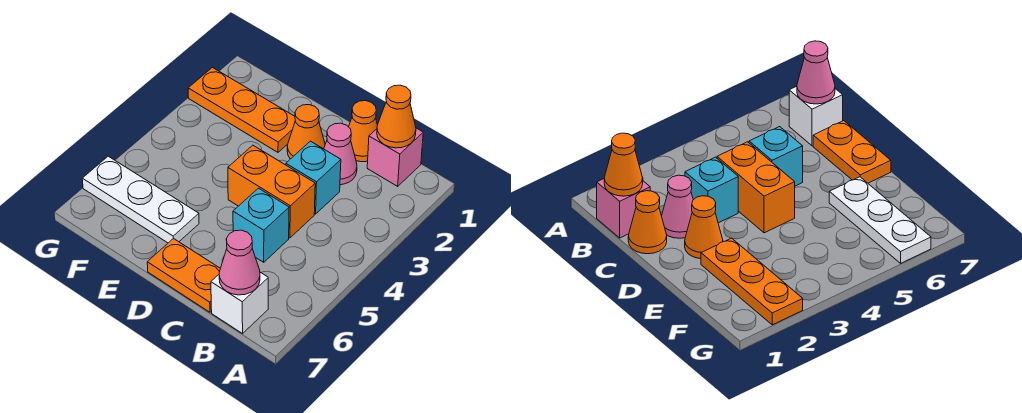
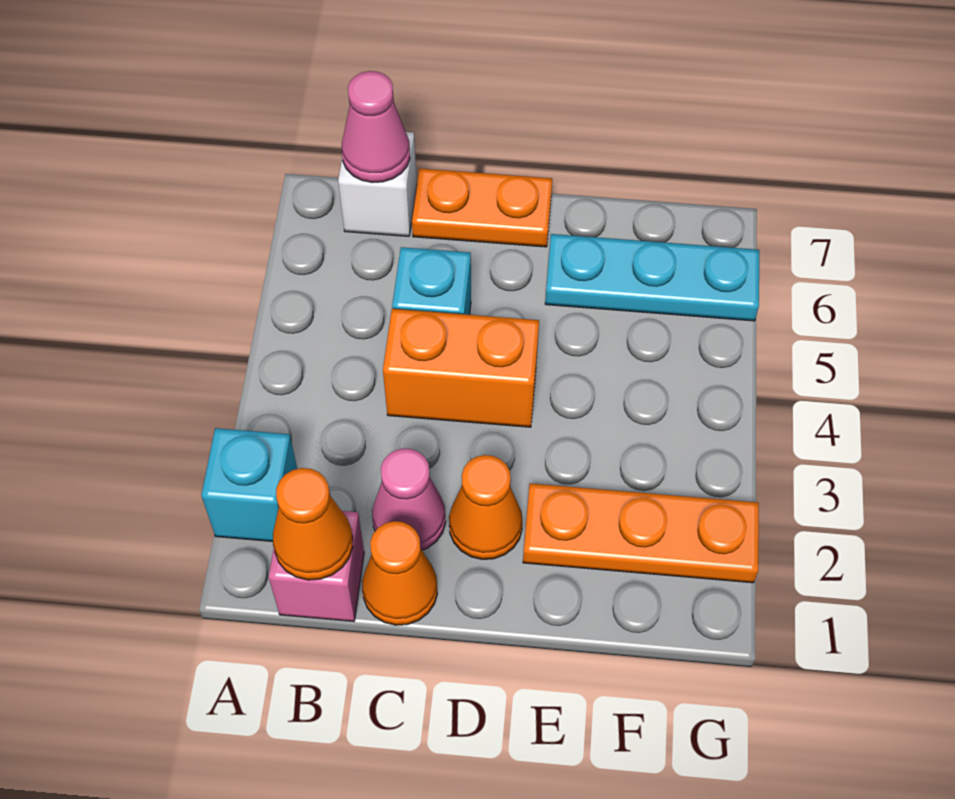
cyan 1x1 brick [286,141,341,214] -> cyan 1x1 brick moved to [201,428,297,541]
white 1x3 plate [82,156,199,243] -> cyan 1x3 plate [545,234,759,321]

